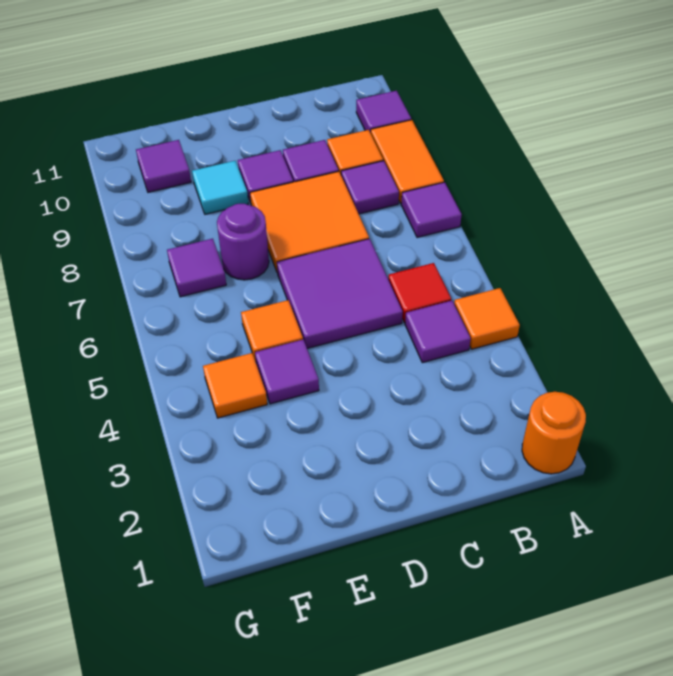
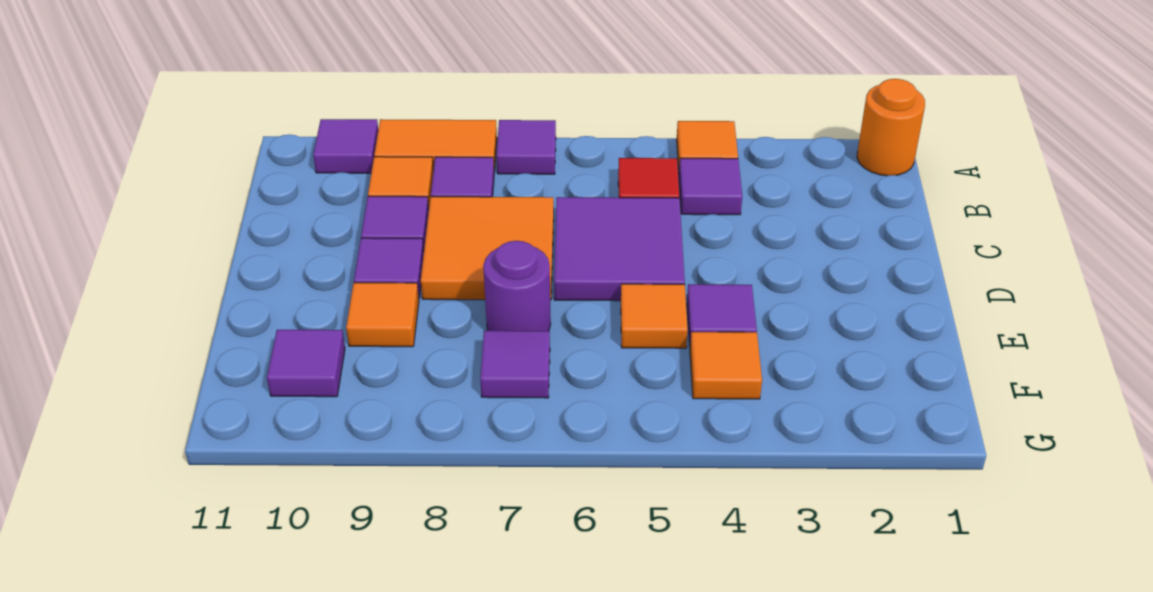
cyan 1x1 tile [192,161,248,214] -> orange 1x1 tile [346,283,419,347]

